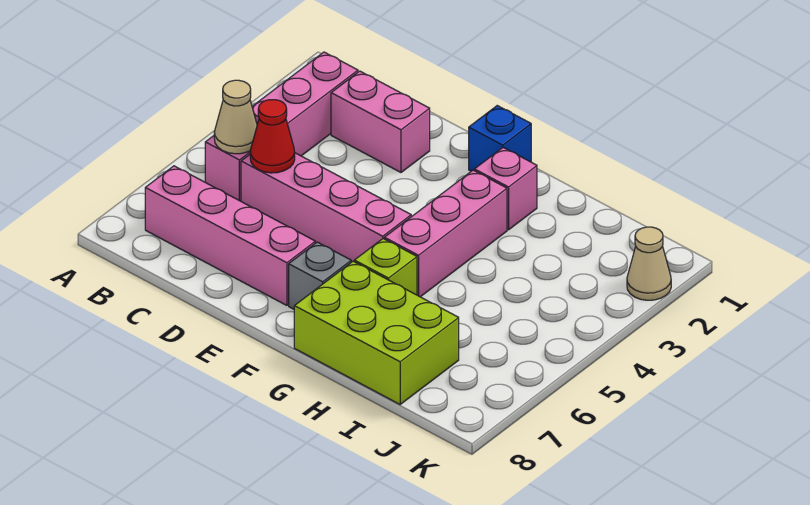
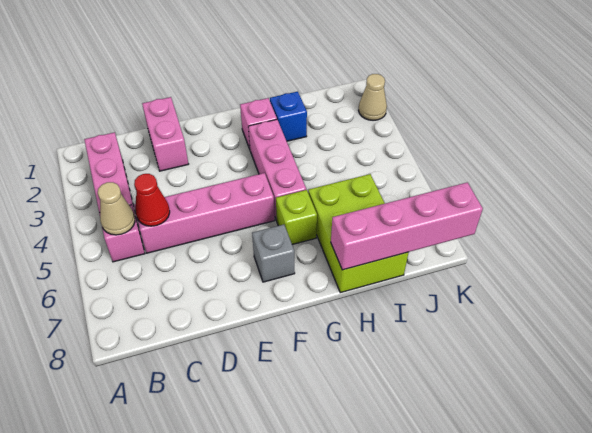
pink 1x4 brick [145,166,315,305] -> pink 1x4 brick moved to [331,182,483,270]
pink 1x2 brick [331,71,430,172] -> pink 1x2 brick turned to [142,97,188,171]
blue 1x1 brick [469,106,531,171] -> blue 1x1 brick moved to [270,92,307,141]
lime 2x3 brick [294,261,459,404] -> lime 2x3 brick turned to [308,174,409,293]

